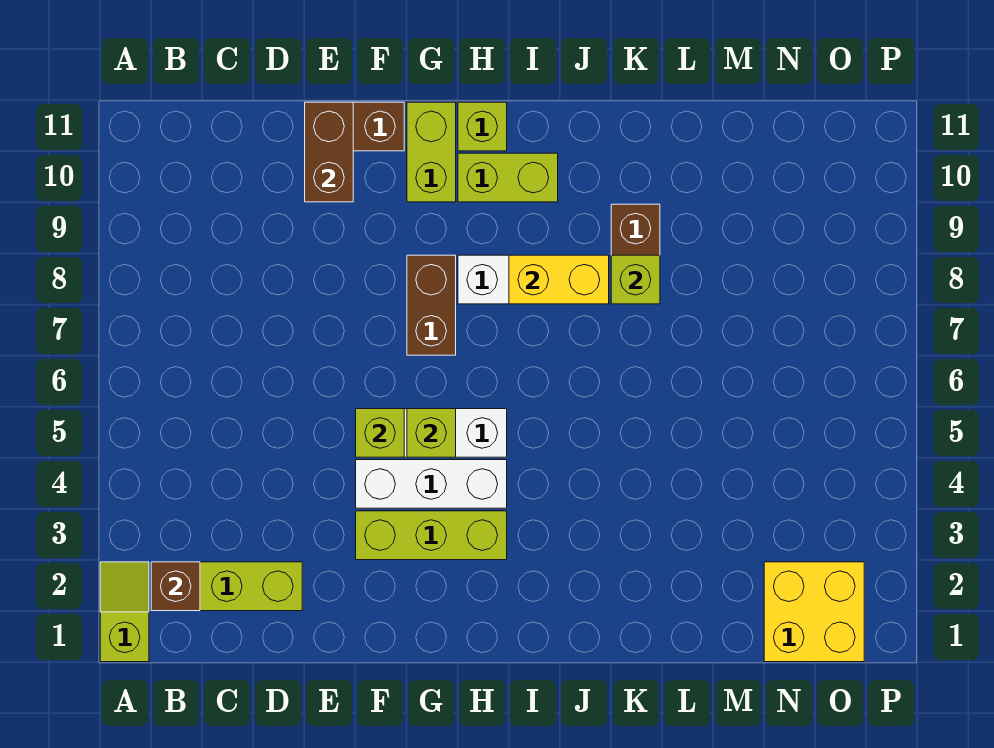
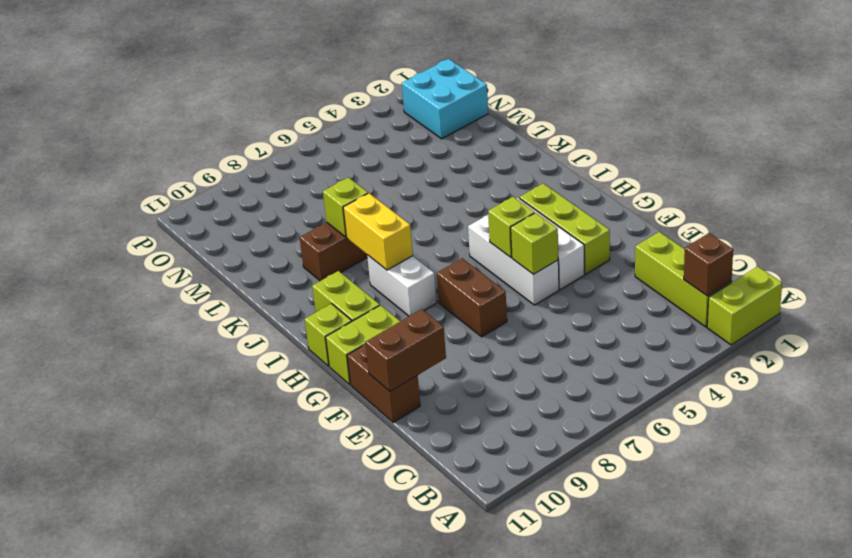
lime 1x2 slope [100,562,149,662] -> lime 1x2 brick [707,266,782,345]
brown 1x2 brick [407,255,456,355] -> brown 1x2 brick turned to [437,258,507,337]
yellow 2x2 brick [764,562,864,662] -> cyan 2x2 brick [402,59,488,139]

